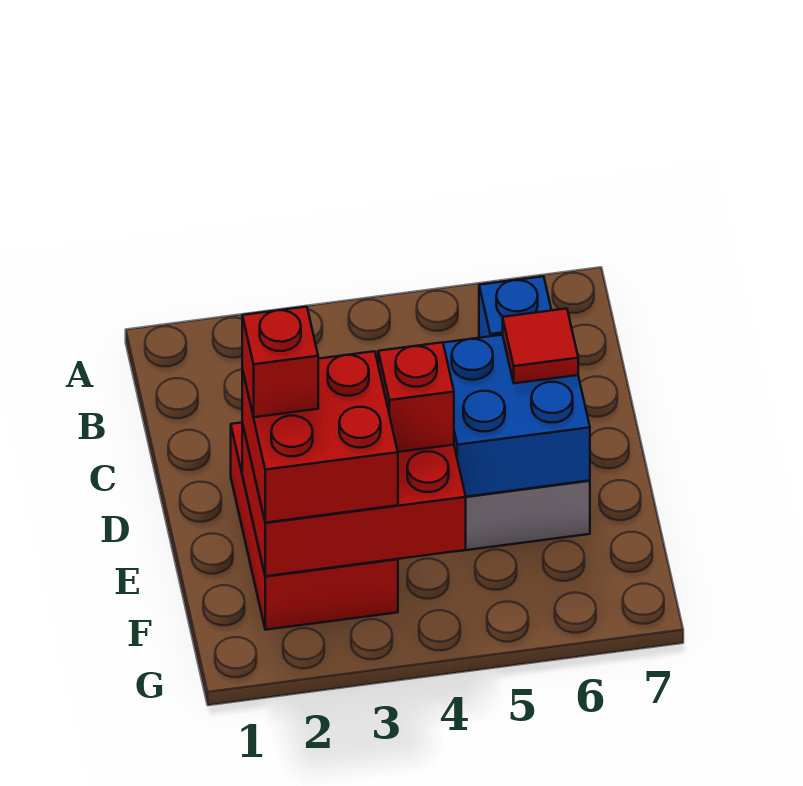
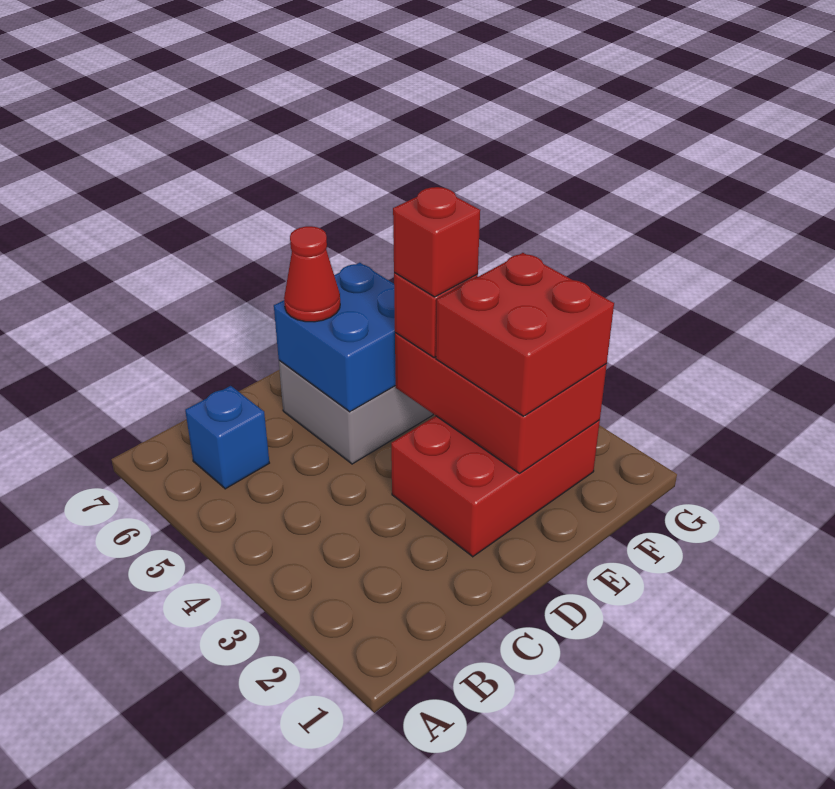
red 1x1 tile [503,309,578,383] -> red 1x1 cone [284,226,340,322]
red 1x1 brick [242,307,318,417] -> red 1x1 brick moved to [393,187,480,297]

